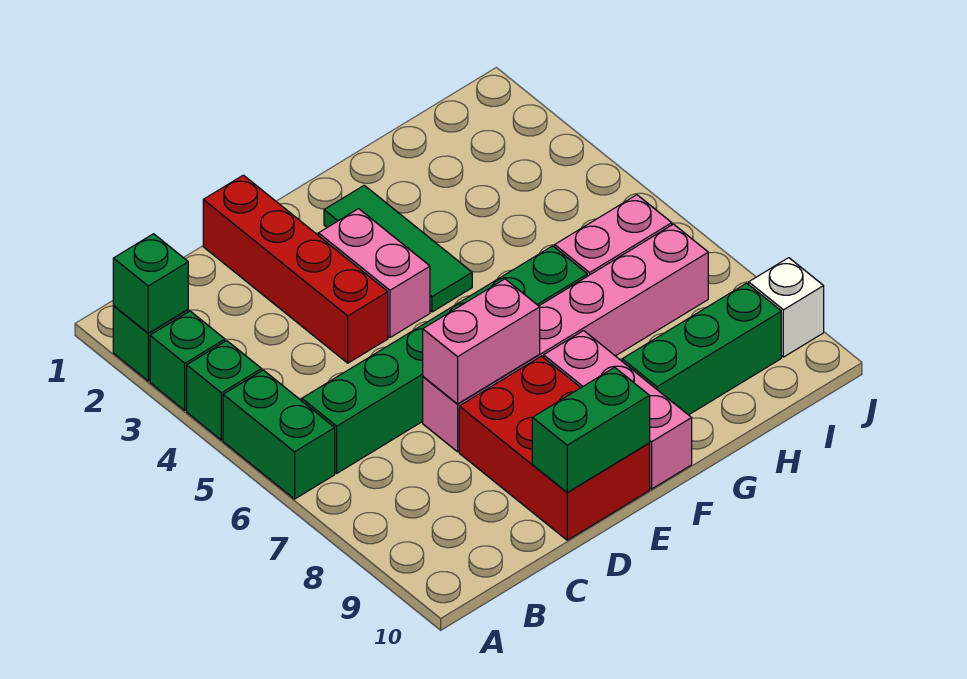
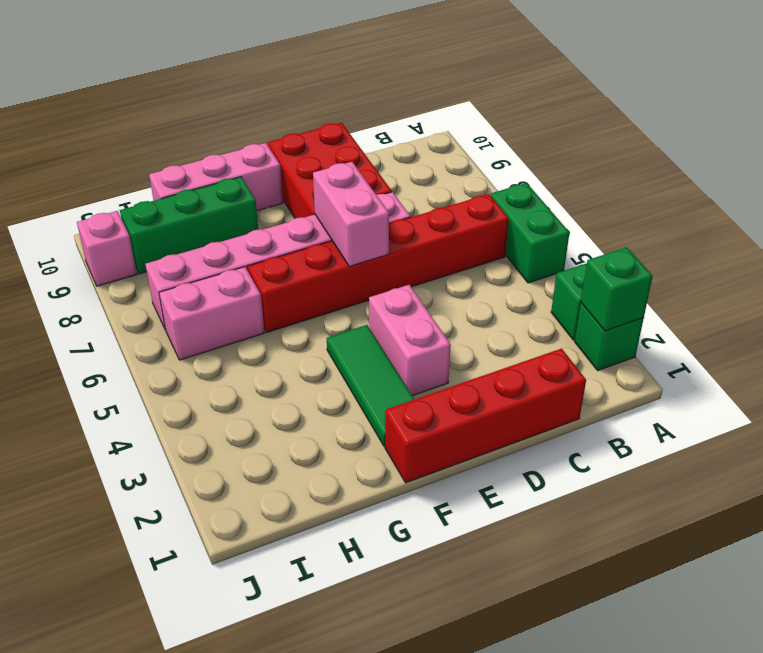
green 1x1 brick [187,341,262,440] -> none
green 1x6 brick [302,246,587,473] -> red 1x6 brick [248,194,509,332]
red 1x4 brick [203,175,388,363] -> red 1x4 brick turned to [385,348,586,483]
pink 1x2 brick [423,279,540,404] -> pink 1x2 brick turned to [313,162,389,266]
green 1x2 brick [532,367,650,493] -> none
pink 1x3 brick [544,331,692,489] -> pink 1x3 brick turned to [149,143,283,211]
white 1x1 brick [749,258,824,357] -> pink 1x1 brick [77,211,137,286]

